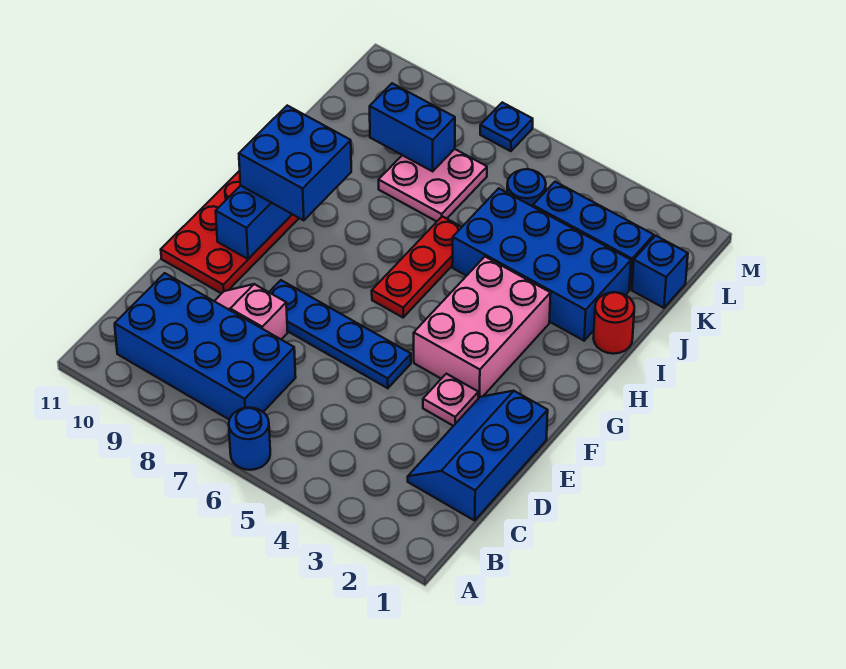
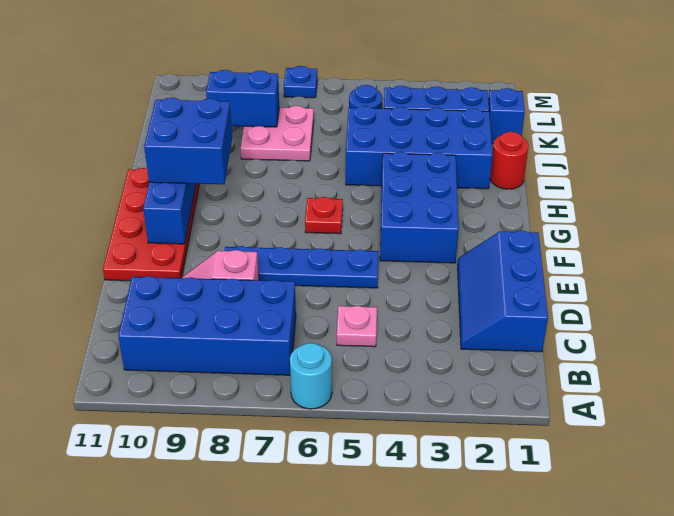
blue 1x1 round brick [229,408,270,470] -> cyan 1x1 round brick [290,343,332,409]
pink 1x1 plate [423,374,478,426] -> pink 1x1 plate moved to [337,306,377,347]
pink 2x3 brick [414,257,551,399] -> blue 2x3 brick [380,152,459,263]
red 1x3 plate [372,216,462,317] -> red 1x1 plate [305,197,343,234]

